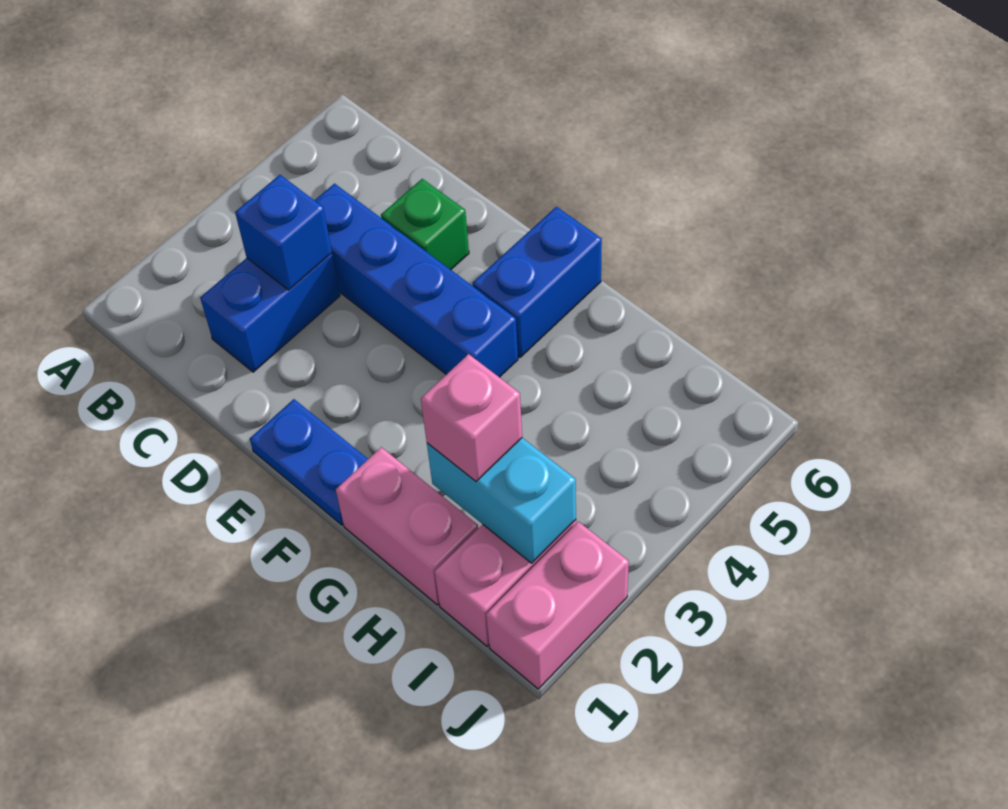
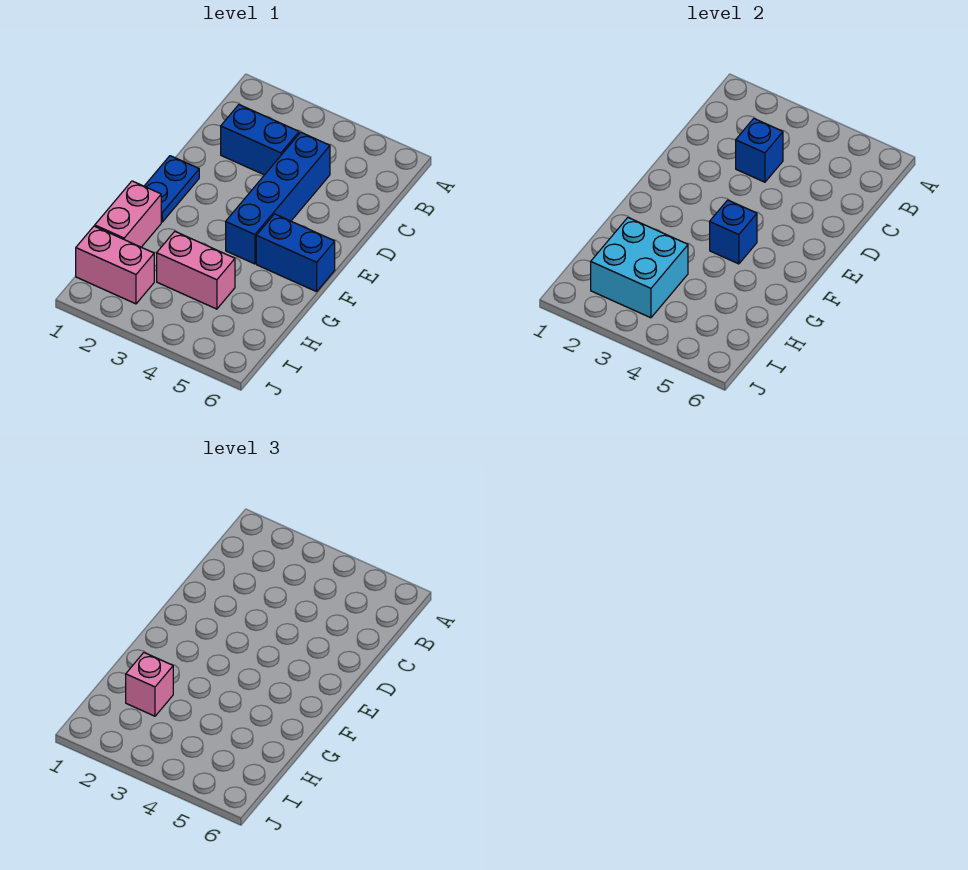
green 1x1 brick [381,179,469,270] -> none
none -> blue 1x1 brick [710,200,757,264]
cyan 1x2 brick [427,438,576,563] -> cyan 2x2 brick [591,218,688,318]
pink 1x2 brick [486,522,629,689] -> pink 1x2 brick moved to [157,232,235,309]

